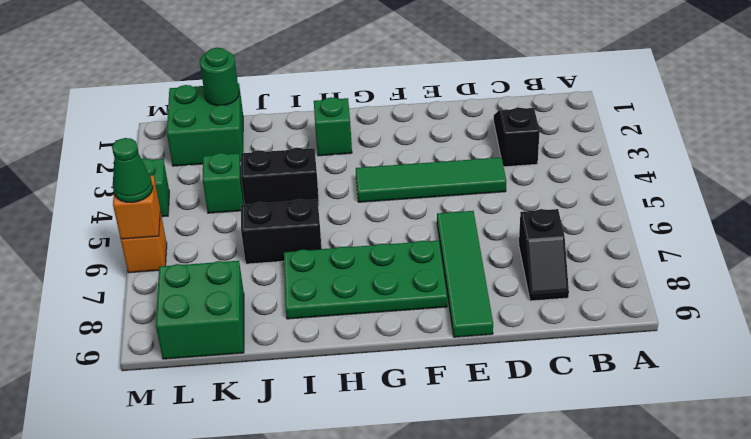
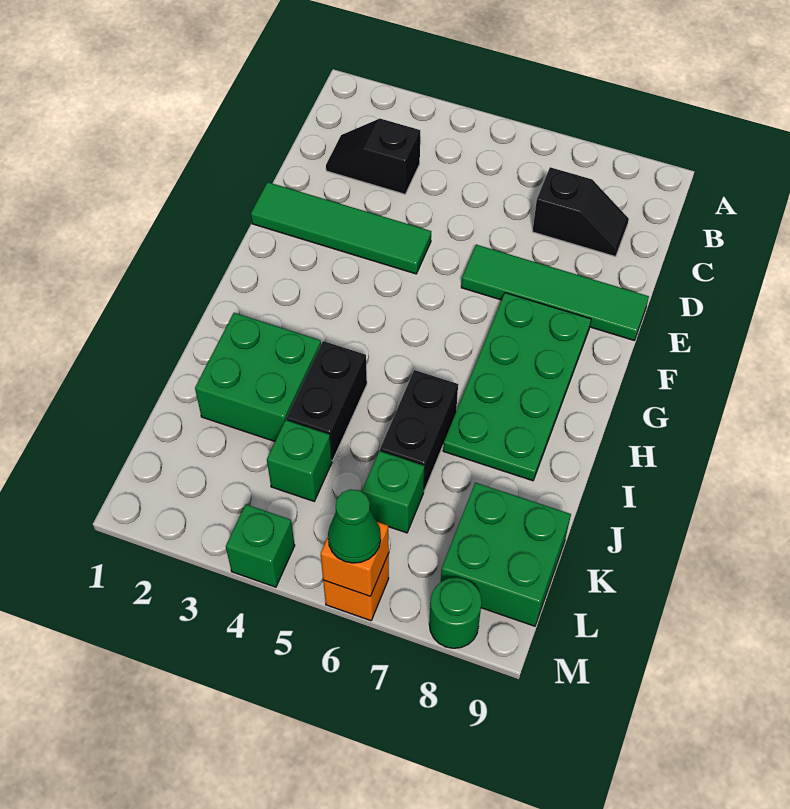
green 1x4 tile [356,157,506,202] -> green 1x4 tile turned to [251,182,431,274]
green 1x1 brick [314,97,352,156] -> green 1x1 brick moved to [362,451,425,533]
green 2x2 brick [167,83,243,166] -> green 2x2 brick moved to [195,313,321,441]
green 1x1 round brick [200,48,239,106] -> green 1x1 round brick moved to [429,578,482,648]

